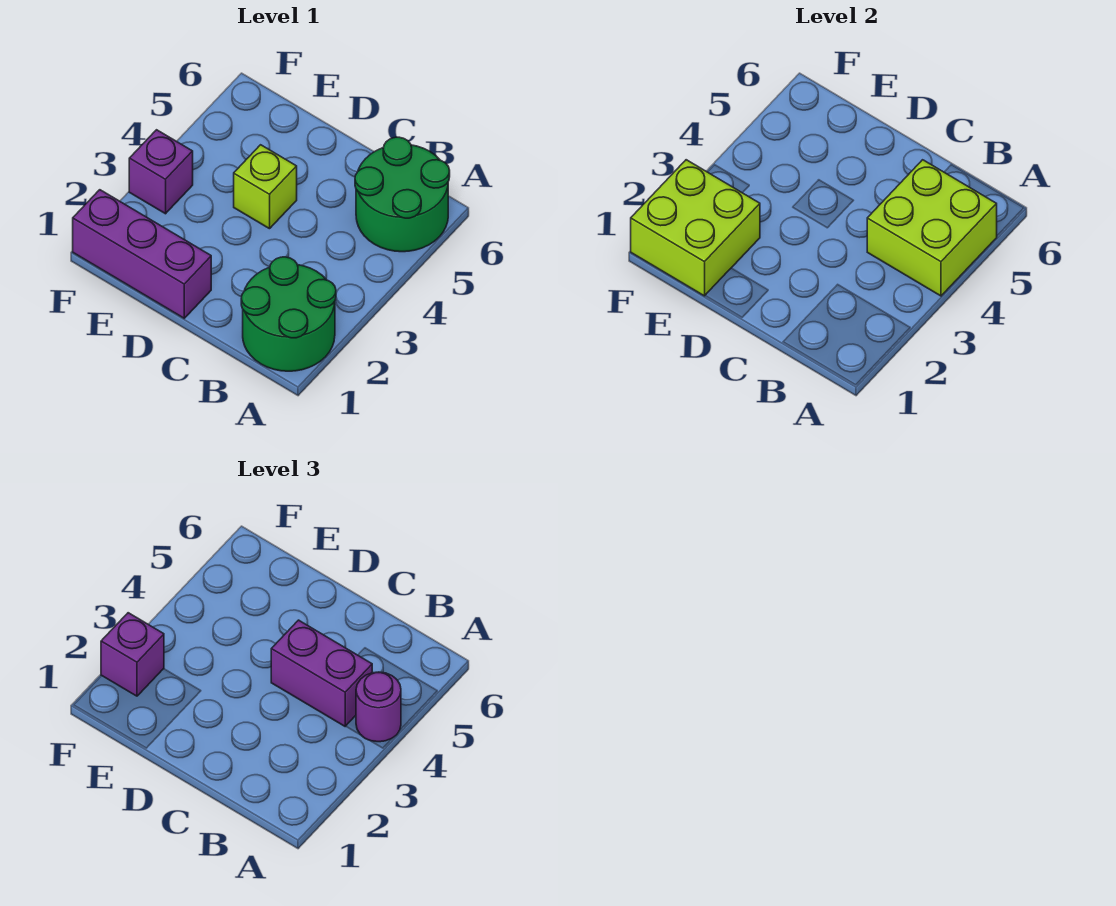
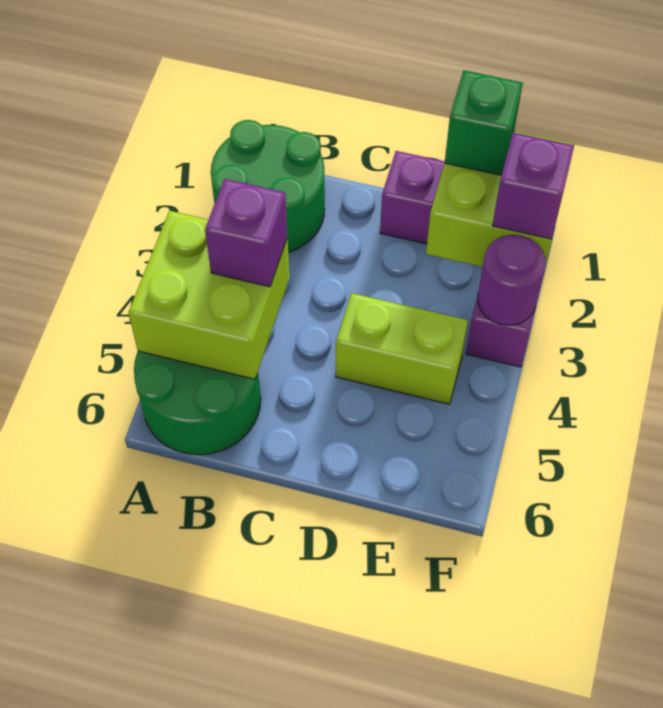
purple 1x1 round brick [356,672,401,742] -> purple 1x1 round brick moved to [478,235,546,325]
purple 1x2 brick [271,620,372,726] -> purple 1x1 brick [205,179,287,287]
lime 1x1 brick [234,145,297,229] -> lime 1x2 brick [336,293,468,404]
none -> green 1x1 brick [445,70,523,175]

